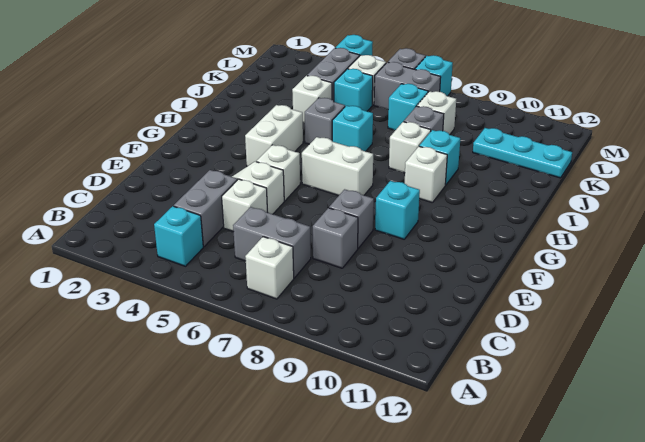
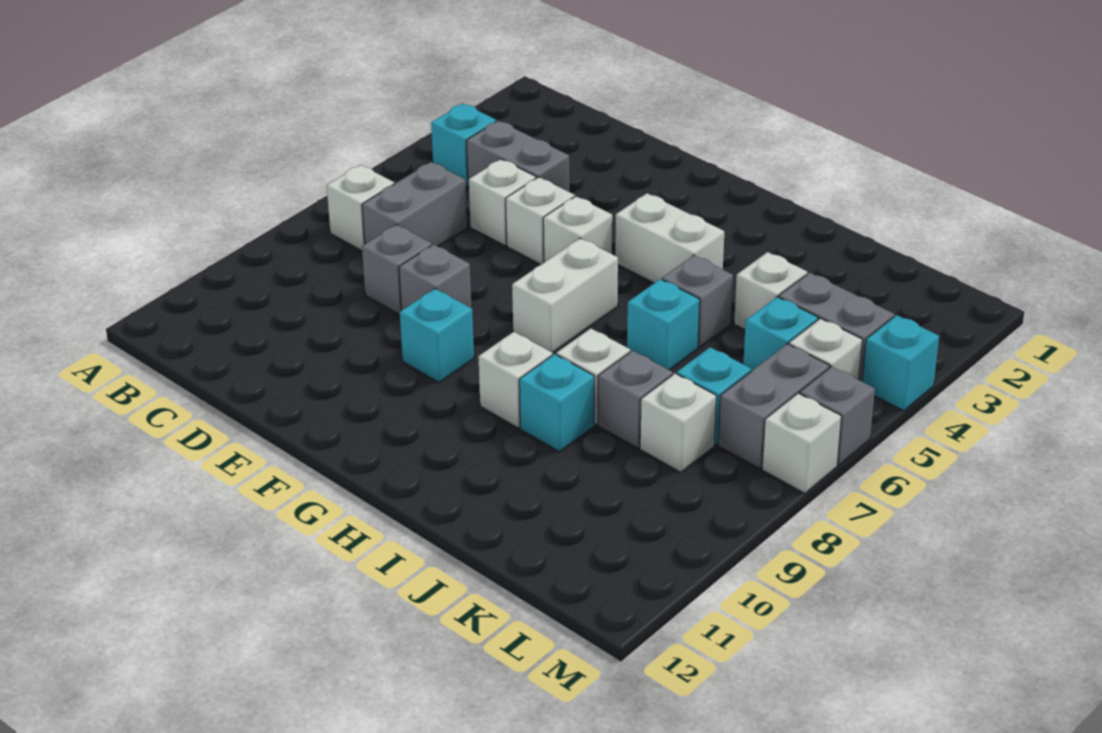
cyan 1x3 plate [473,128,572,178] -> none
cyan 1x1 brick [415,55,453,96] -> white 1x1 brick [762,393,841,493]

